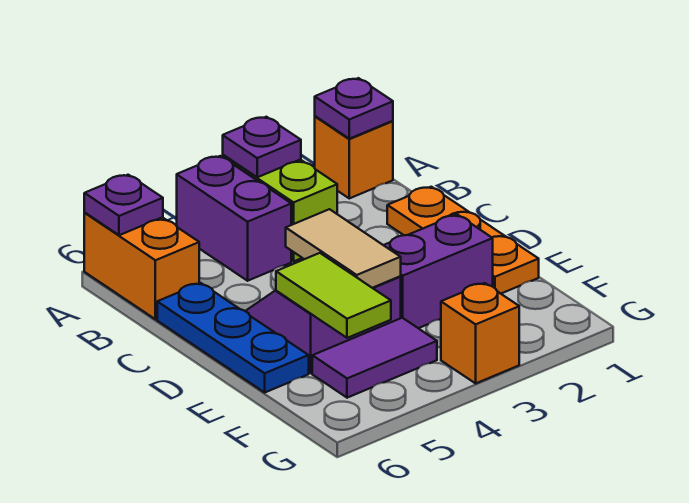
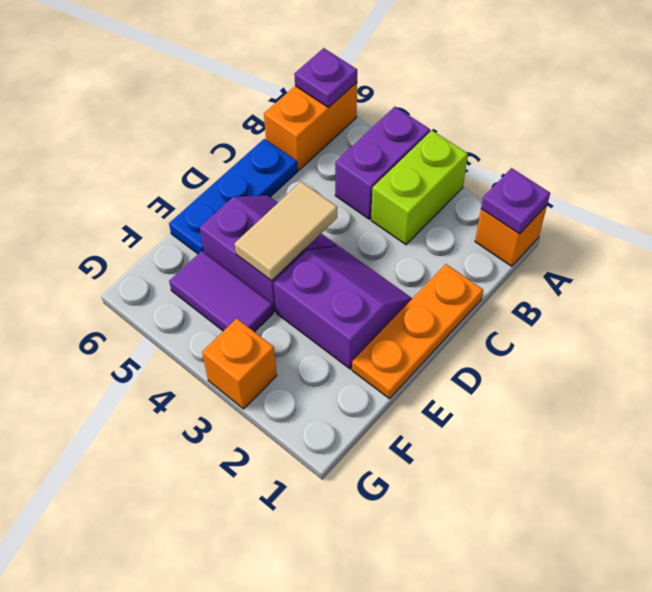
purple 1x1 plate [223,117,301,177] -> none
lime 1x2 tile [276,253,391,338] -> none

